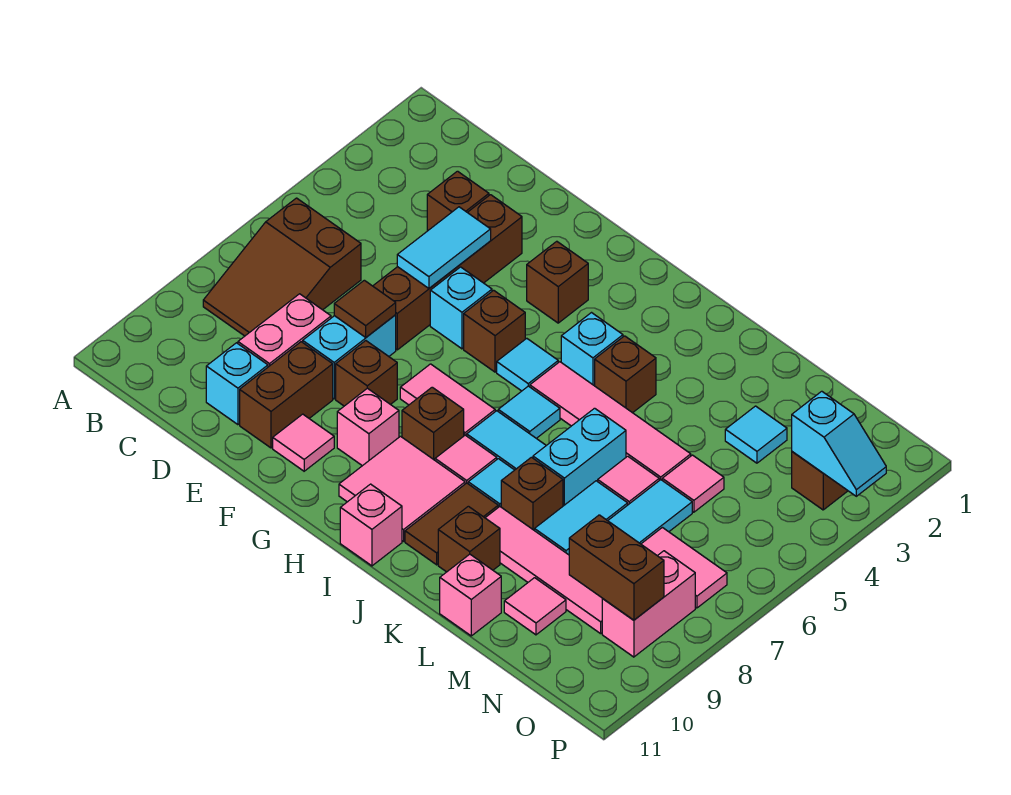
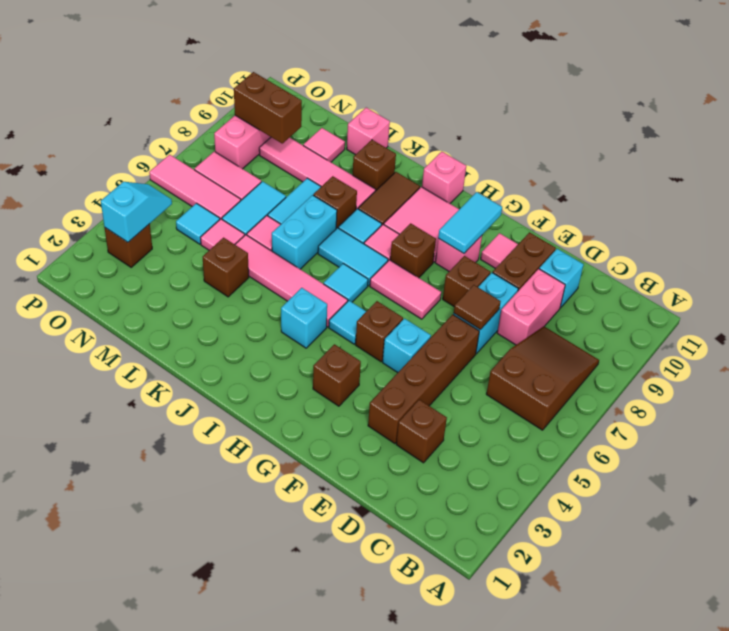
cyan 1x2 tile [397,207,491,288] -> cyan 1x2 tile moved to [438,192,502,254]
brown 1x1 brick [595,336,656,413] -> brown 1x1 brick moved to [203,238,249,297]
cyan 1x1 tile [725,406,787,463] -> cyan 1x1 tile moved to [176,203,220,244]
none -> pink 1x3 tile [149,155,241,219]
cyan 1x2 slope [792,391,886,496] -> cyan 1x2 slope turned to [101,182,172,242]

